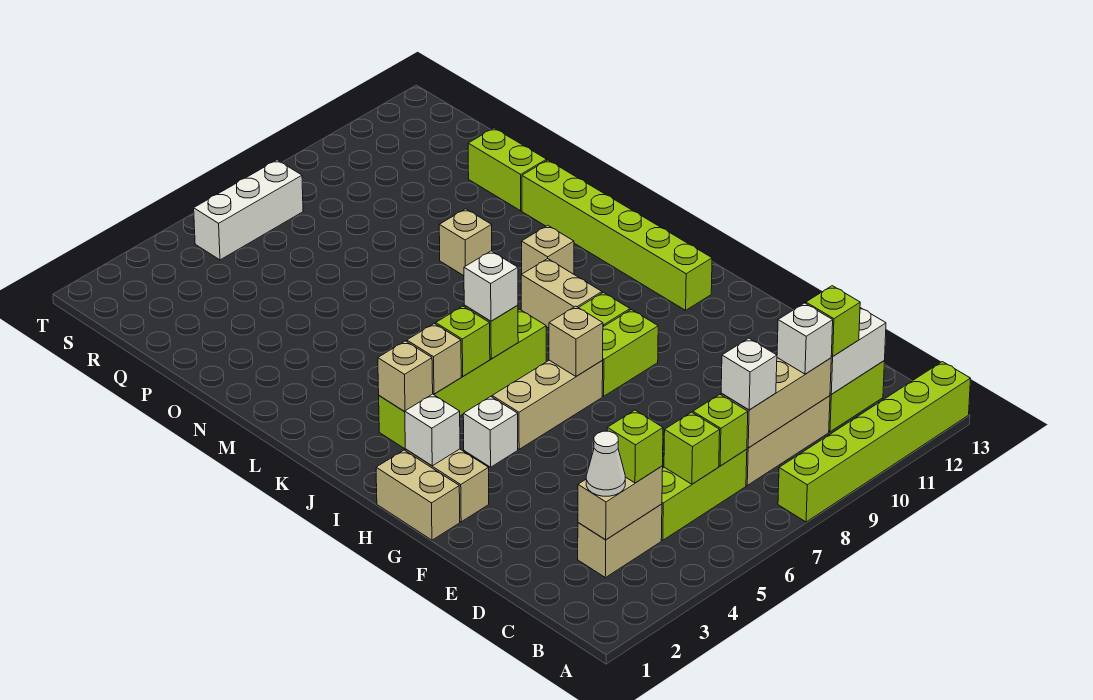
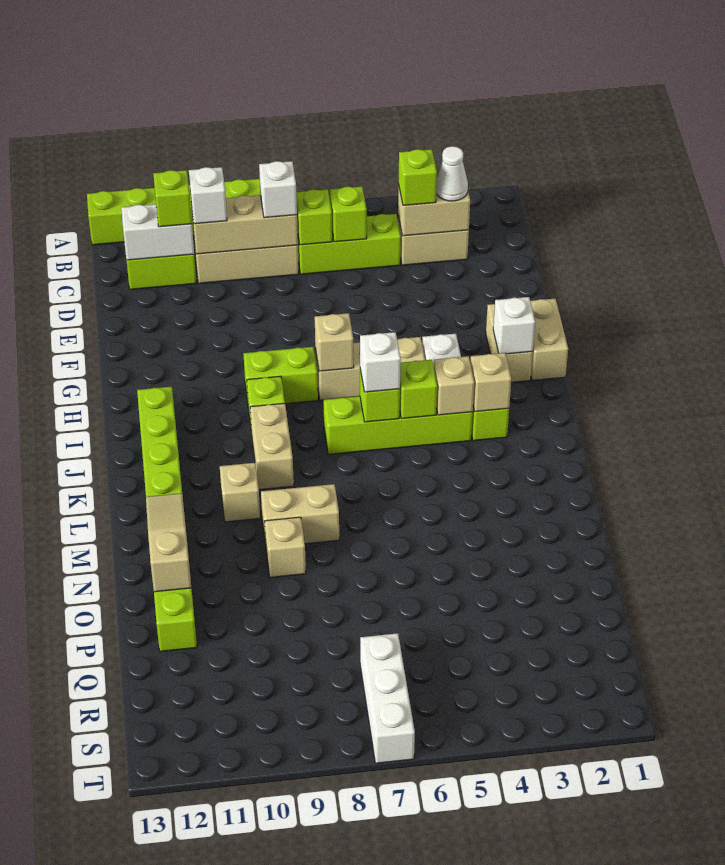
none -> tan 1x2 brick [261,484,339,545]
none -> tan 1x3 slope [146,493,191,592]
white 1x3 brick [194,160,303,260] -> white 1x3 brick turned to [360,633,415,763]

